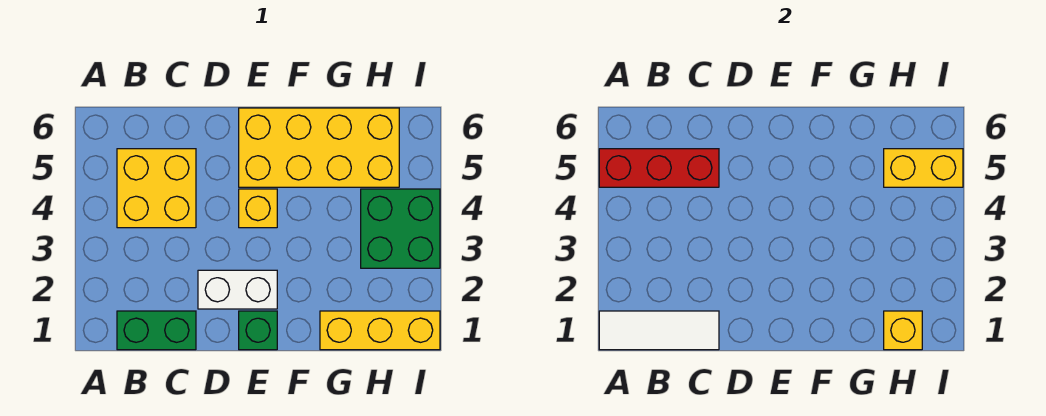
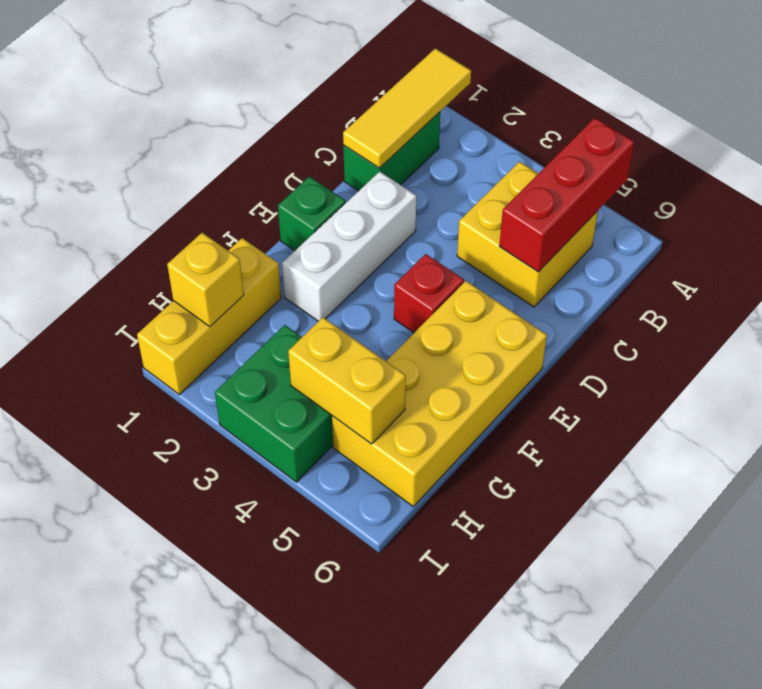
white 1x3 tile [599,311,719,350] -> yellow 1x3 tile [343,48,471,168]
white 1x2 brick [198,270,277,309] -> white 1x3 brick [282,171,416,321]
yellow 1x1 brick [239,189,277,228] -> red 1x1 brick [394,254,464,333]
yellow 1x2 brick [884,149,963,187] -> yellow 1x2 brick turned to [288,317,406,444]

